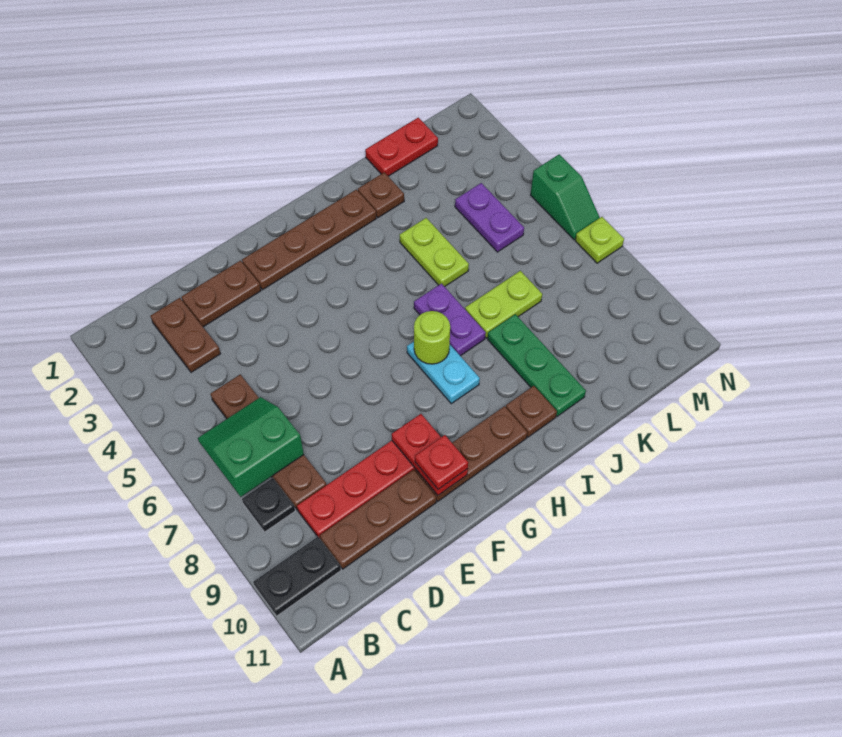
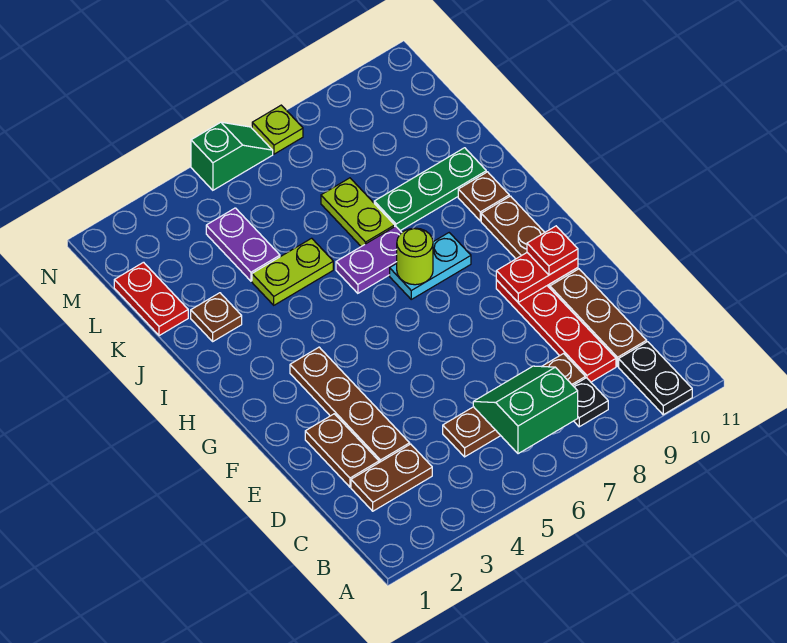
green 2x2 slope [198,397,304,497] -> green 2x2 slope turned to [473,366,578,454]
brown 1x4 plate [242,190,376,290] -> brown 1x4 plate moved to [290,347,410,462]
purple 1x2 plate [455,183,524,252] -> purple 1x2 plate turned to [206,208,280,281]

